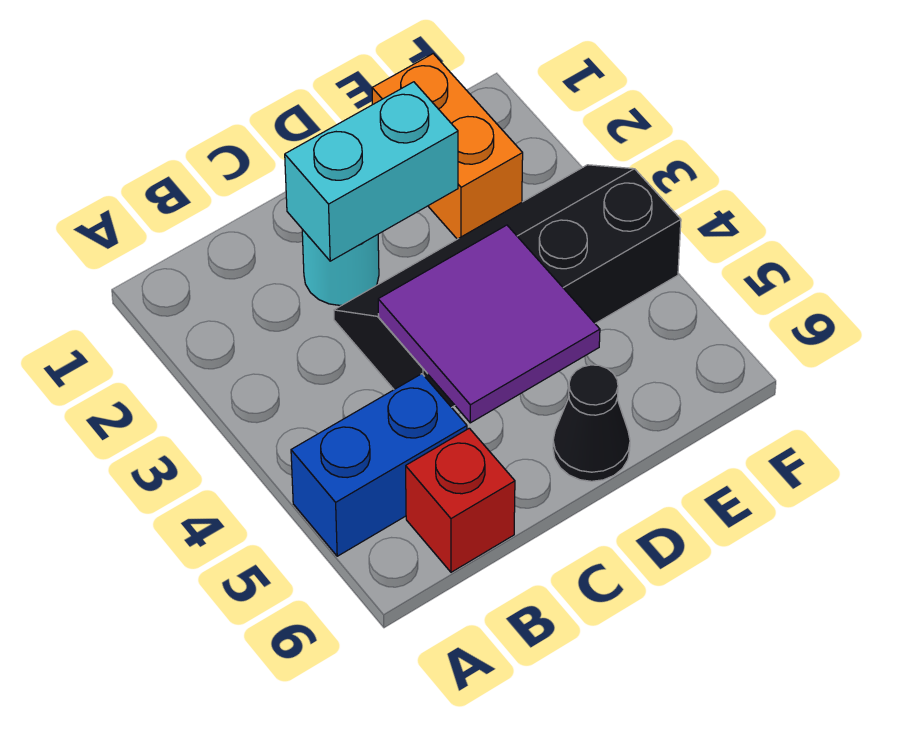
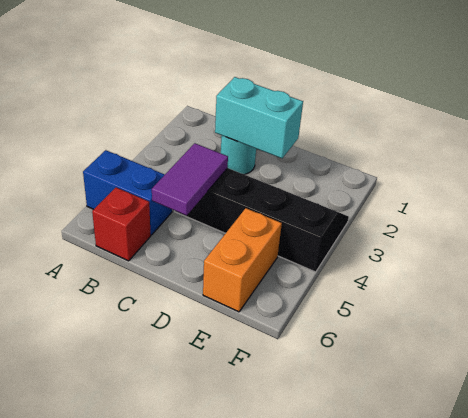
purple 2x2 tile [378,225,600,423] -> purple 1x2 tile [152,143,228,215]
black 1x1 cone [553,365,630,481] -> none
orange 1x2 brick [372,54,523,239] -> orange 1x2 brick moved to [203,208,282,312]

